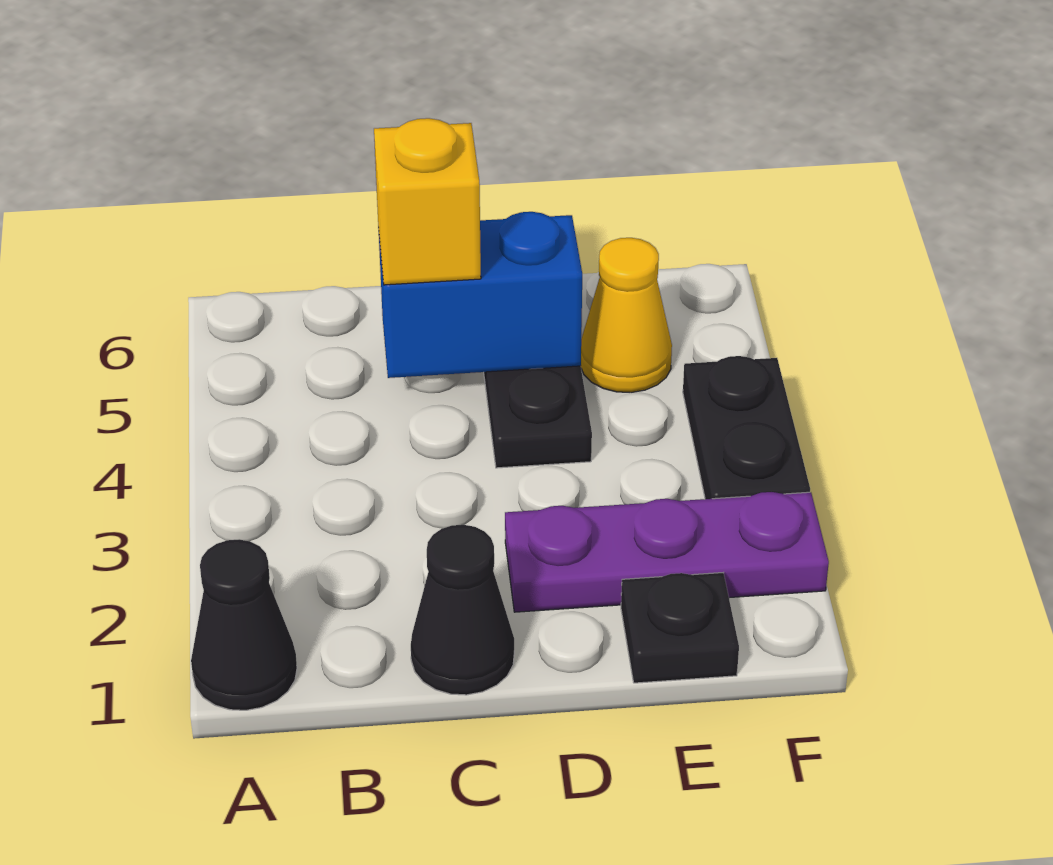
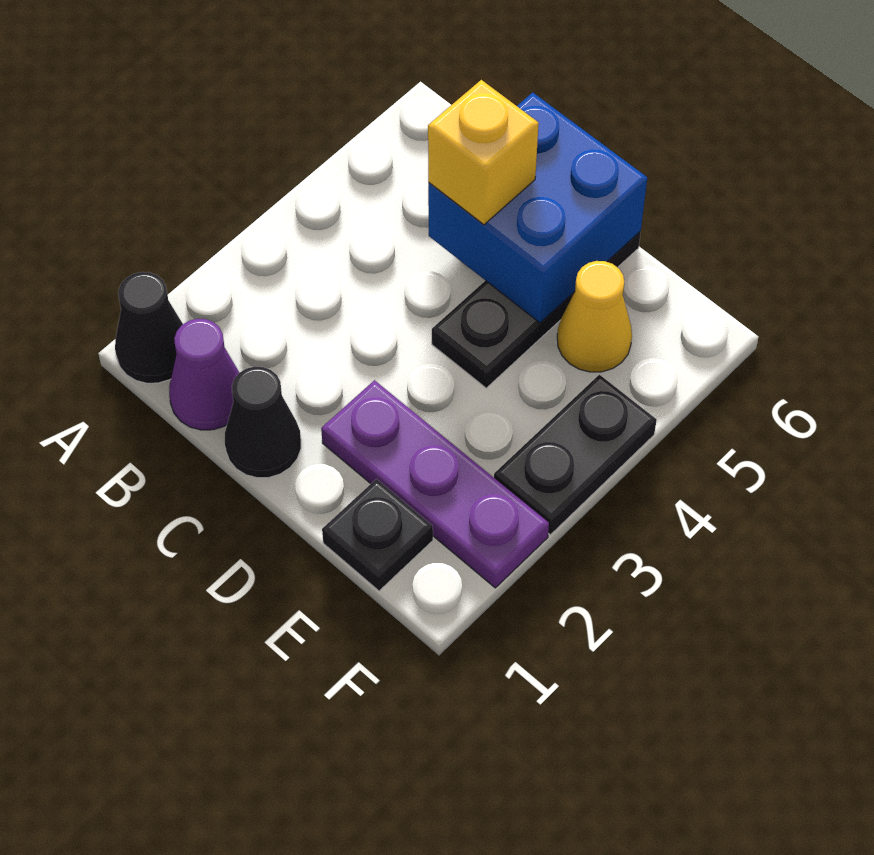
none -> purple 1x1 cone [169,319,239,430]
blue 1x2 brick [378,212,582,378] -> blue 2x2 brick [428,92,647,323]

